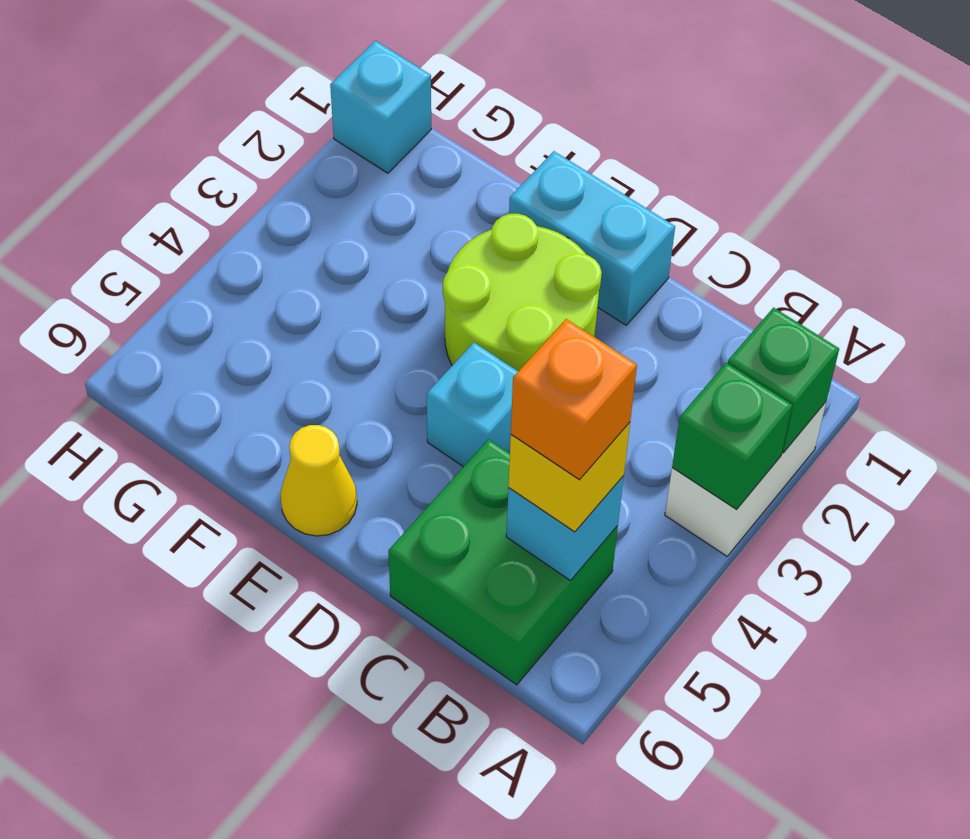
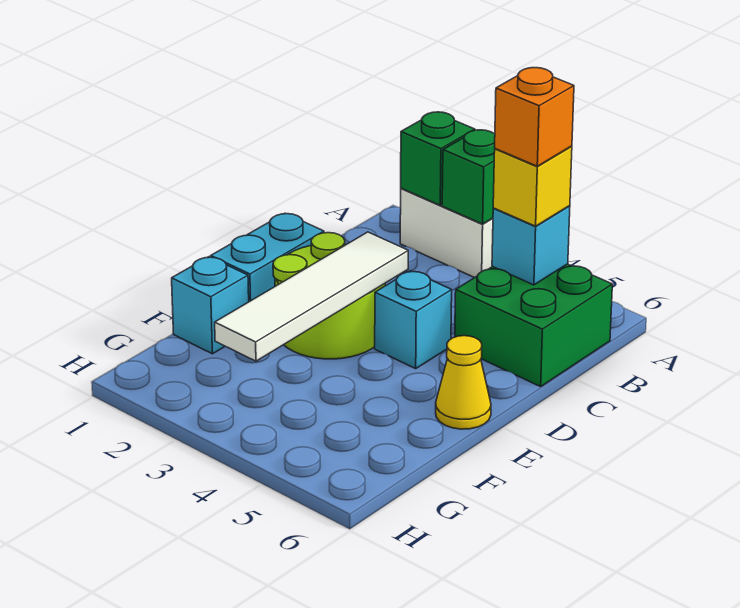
none -> white 1x4 tile [215,232,408,361]
cyan 1x1 brick [330,41,431,173] -> cyan 1x1 brick moved to [172,257,249,354]

